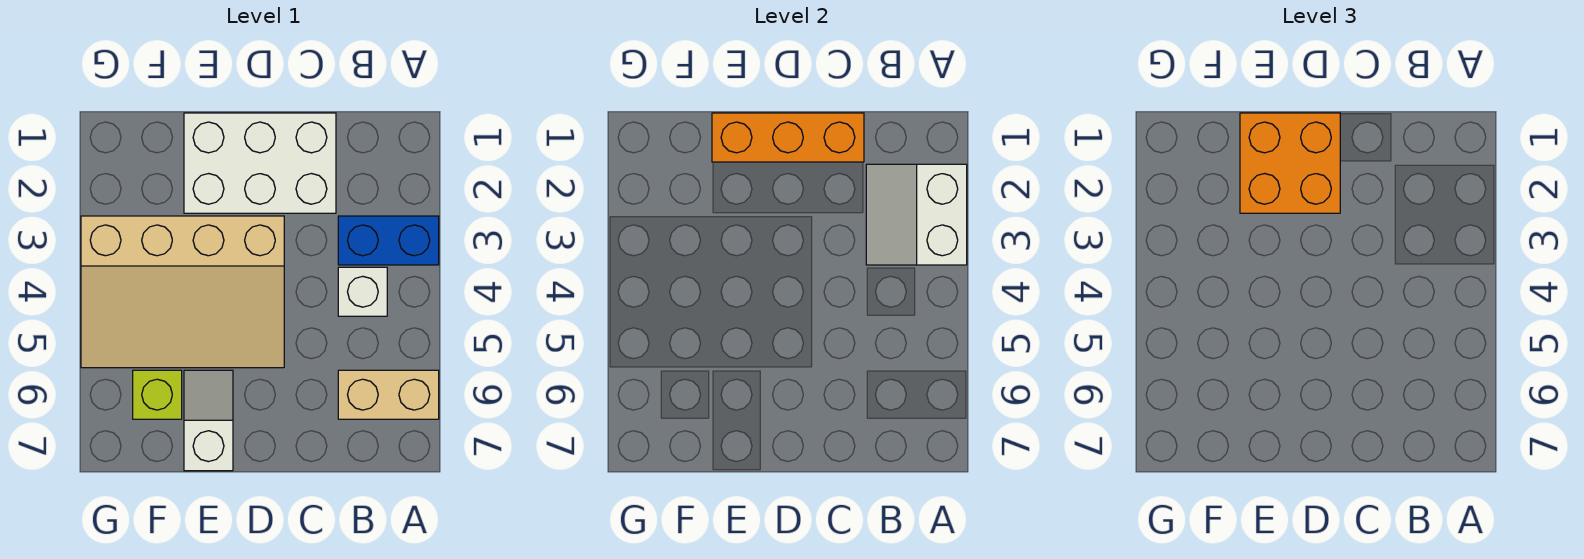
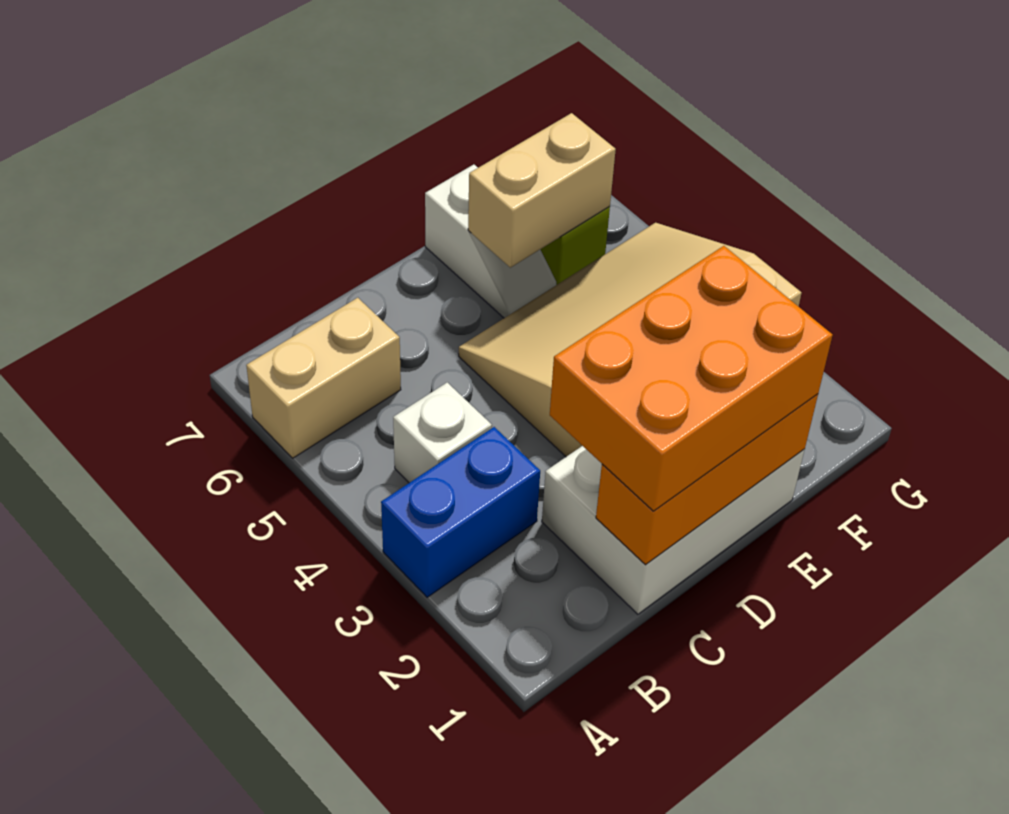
white 2x2 slope [866,164,967,265] -> none
orange 2x2 brick [1240,113,1340,213] -> orange 2x3 brick [550,246,833,511]
none -> tan 1x2 brick [468,113,616,268]

